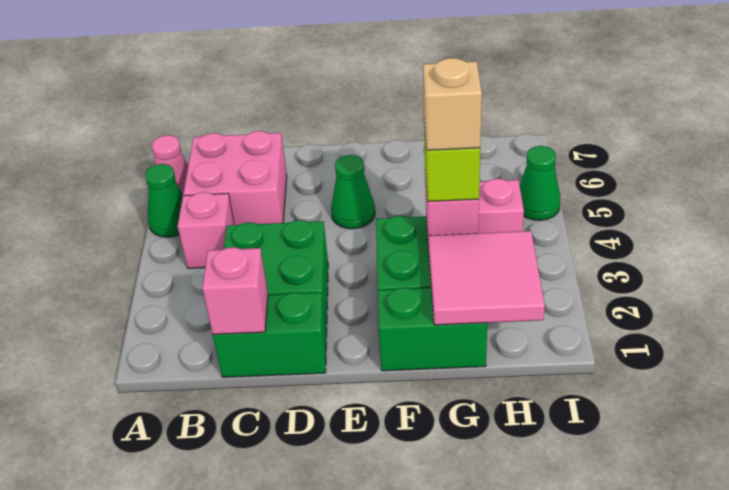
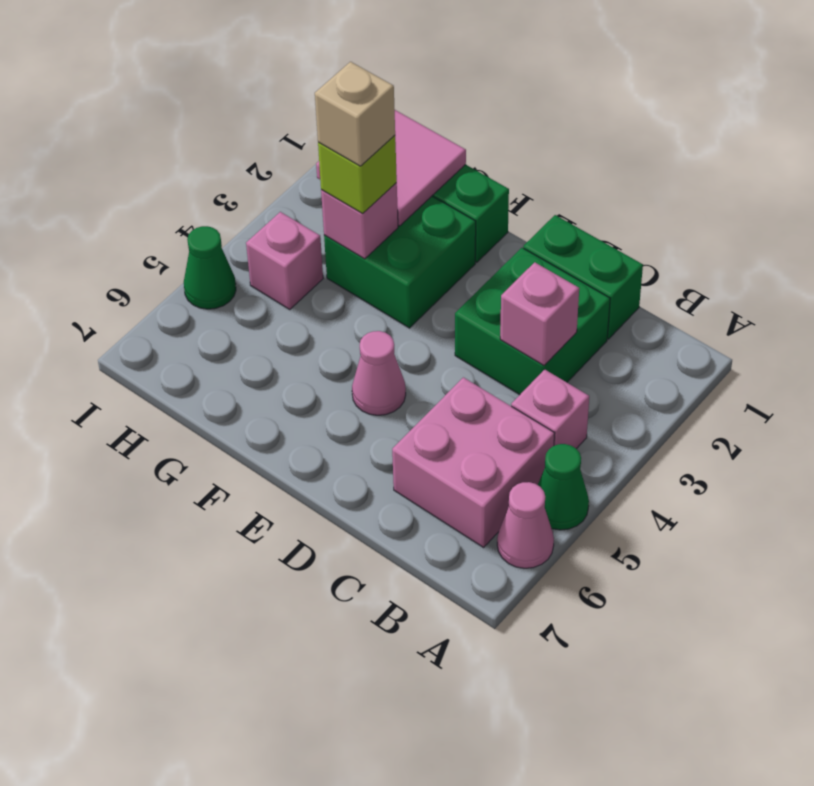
pink 1x1 brick [202,247,268,334] -> pink 1x1 brick moved to [500,262,579,365]
green 1x1 cone [331,155,375,229] -> pink 1x1 cone [352,331,406,415]

